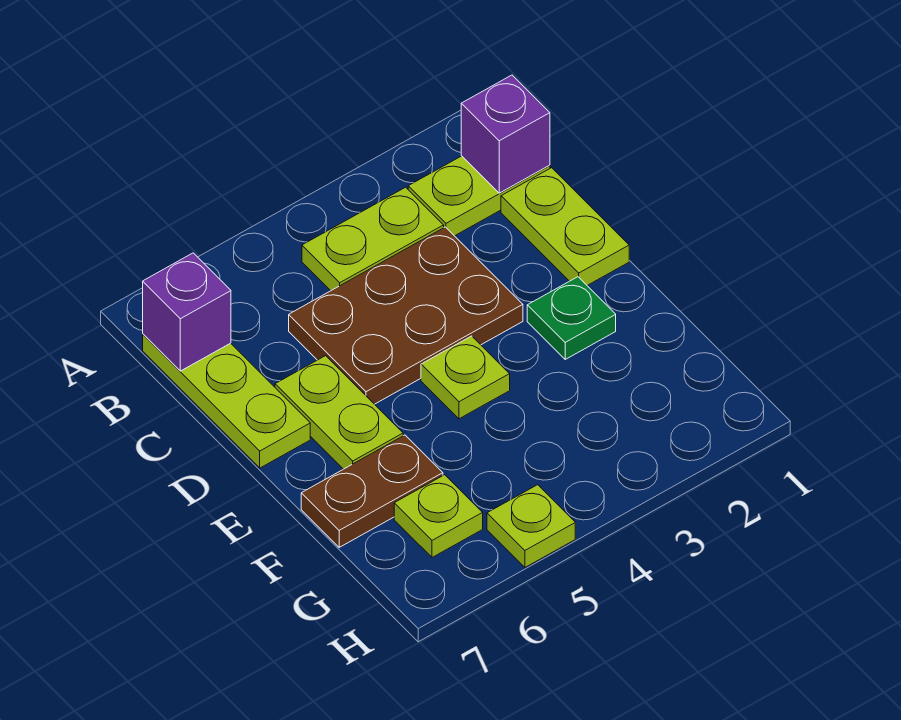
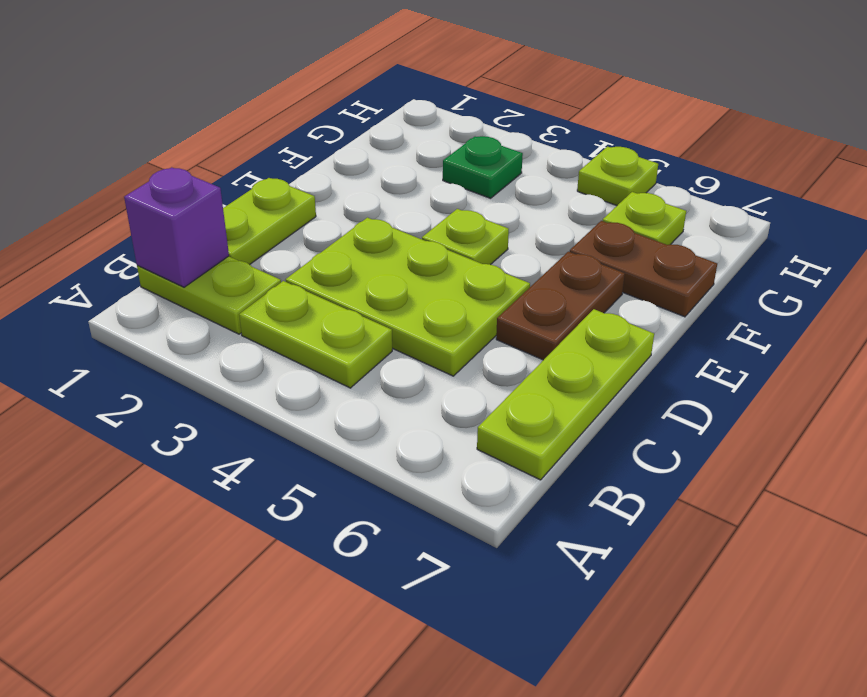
purple 1x1 brick [143,253,231,371] -> none
brown 2x3 plate [289,227,523,404] -> lime 2x3 plate [286,218,530,376]
lime 1x2 plate [275,356,403,469] -> brown 1x2 plate [496,252,625,360]
green 1x1 plate [527,277,616,359] -> green 1x1 plate moved to [443,136,523,198]

